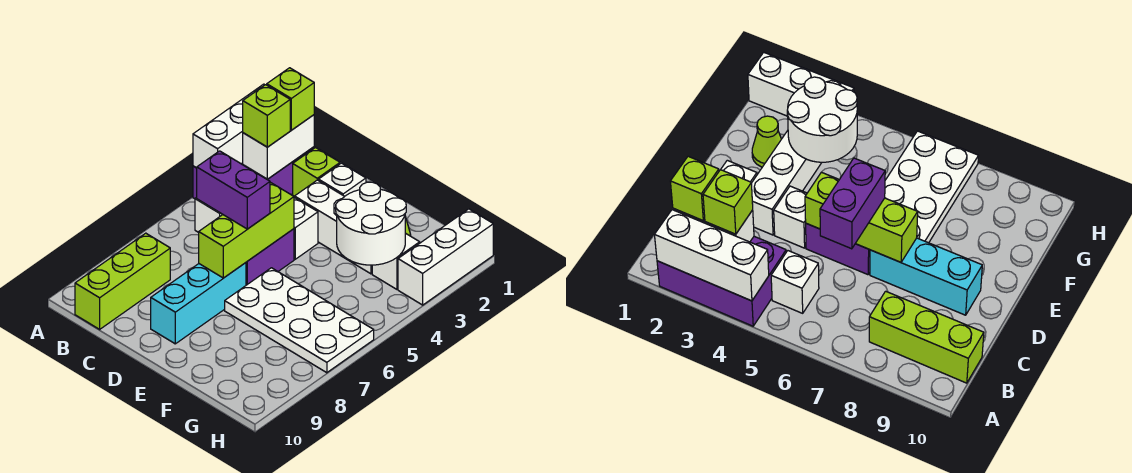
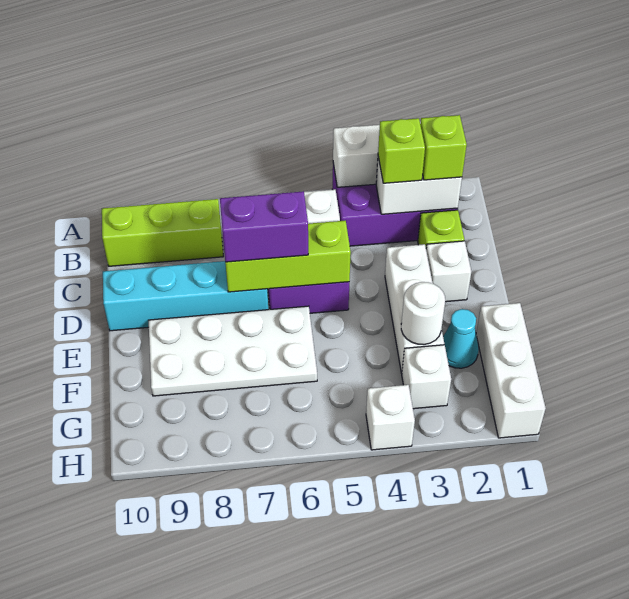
purple 1x2 brick [197,151,270,229] -> purple 1x2 brick turned to [220,191,308,262]
white 1x1 brick [294,197,318,259] -> white 1x1 brick moved to [366,385,415,450]
cyan 1x3 brick [151,263,246,344] -> cyan 1x4 brick [103,261,268,331]
white 2x4 plate [225,268,374,373] -> white 2x4 plate turned to [148,306,317,396]
lime 1x1 cone [752,116,781,167] -> cyan 1x1 cone [443,309,479,368]
white 2x2 round brick [336,182,406,265] -> white 1x1 round brick [401,282,445,345]
white 1x3 brick [398,209,493,305] -> white 1x3 brick turned to [476,303,546,438]

